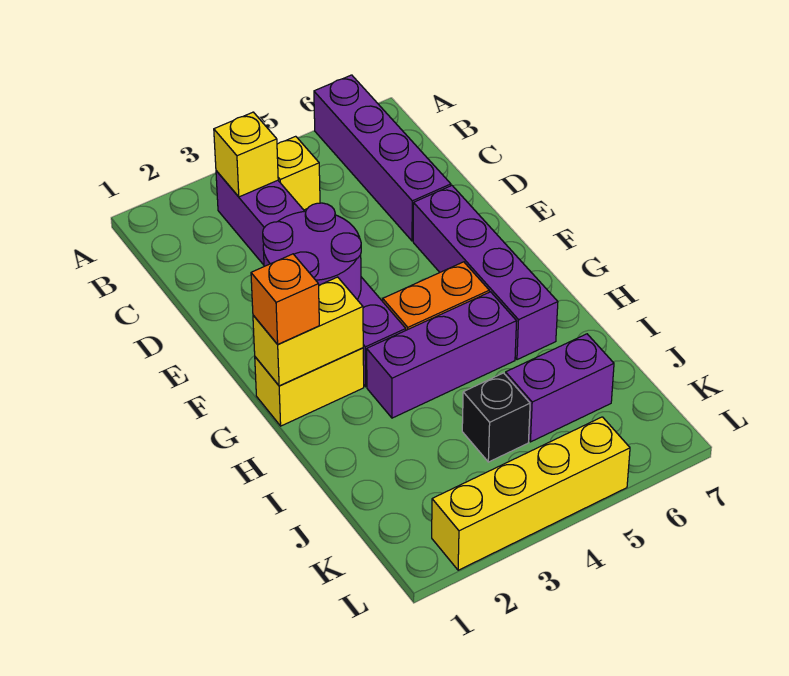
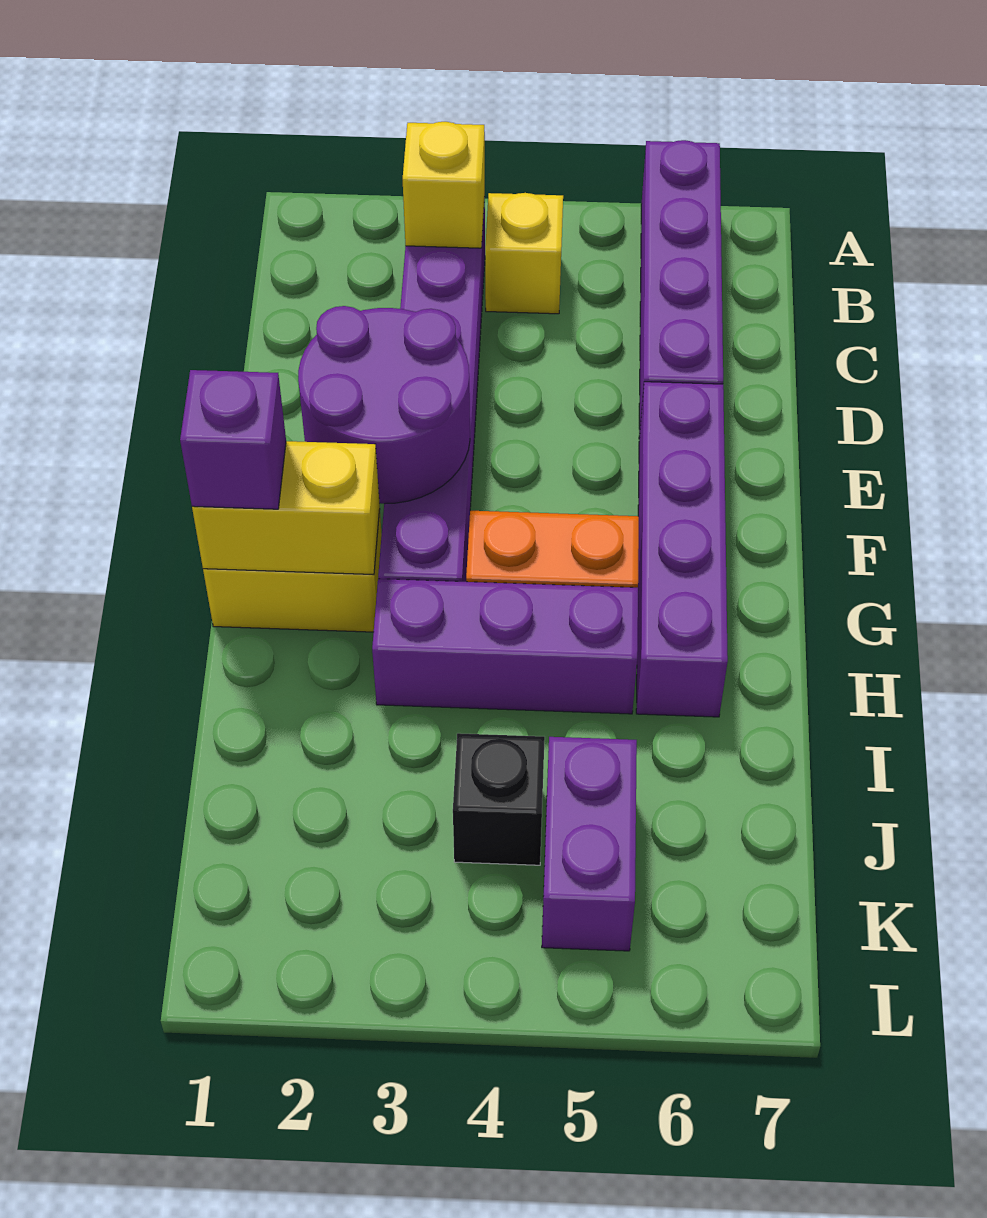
orange 1x1 brick [251,254,319,344] -> purple 1x1 brick [180,370,286,509]
purple 1x2 brick [506,334,614,442] -> purple 1x2 brick turned to [542,737,637,951]
yellow 1x4 brick [432,417,630,570] -> none

